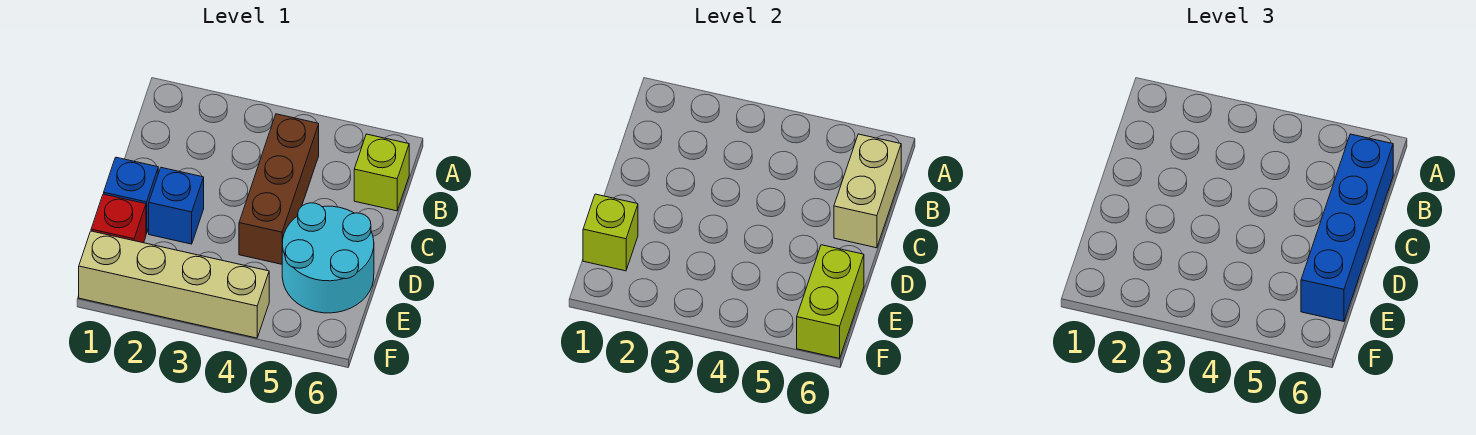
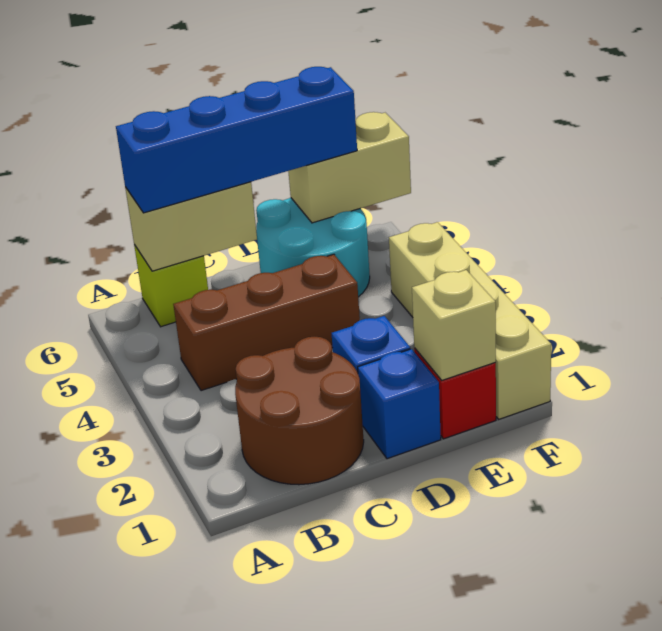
none -> brown 2x2 round brick [235,337,364,485]
lime 1x1 brick [583,194,638,271] -> tan 1x1 brick [412,270,496,380]
lime 1x2 brick [797,245,864,358] -> tan 1x2 brick [288,112,411,223]

